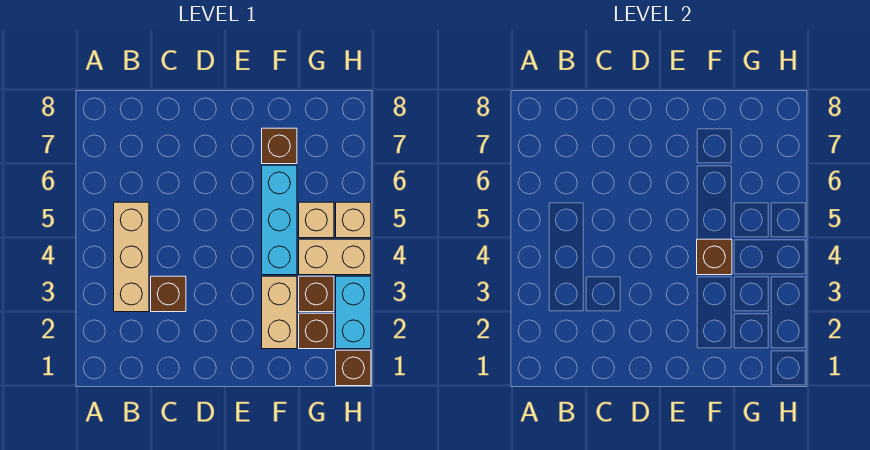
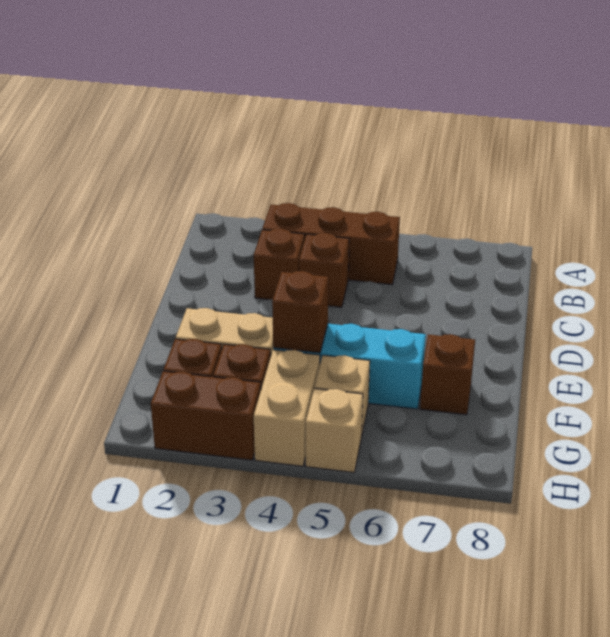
tan 1x3 brick [114,202,149,312] -> brown 1x3 brick [263,203,400,285]
brown 1x1 brick [336,350,371,386] -> brown 1x1 brick moved to [299,233,349,307]
cyan 1x2 brick [336,276,371,349] -> brown 1x2 brick [151,371,261,460]

